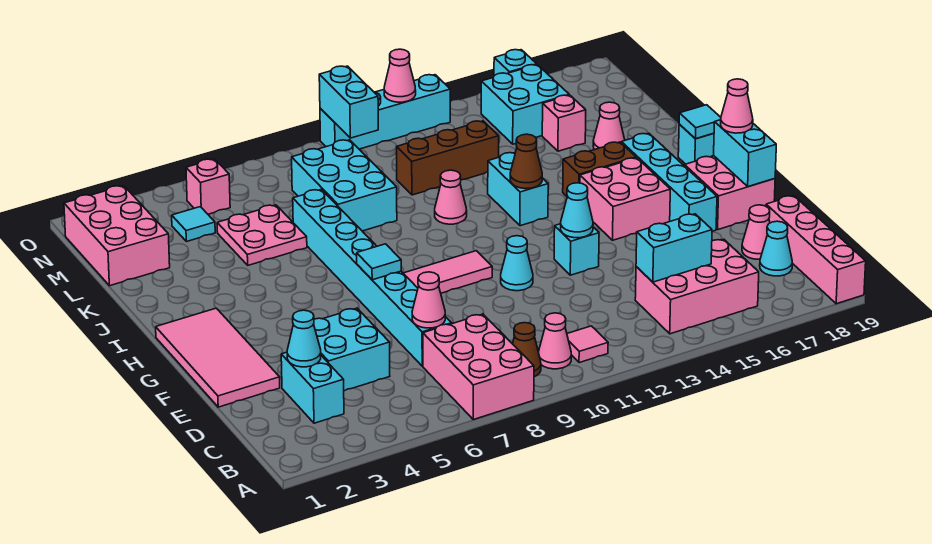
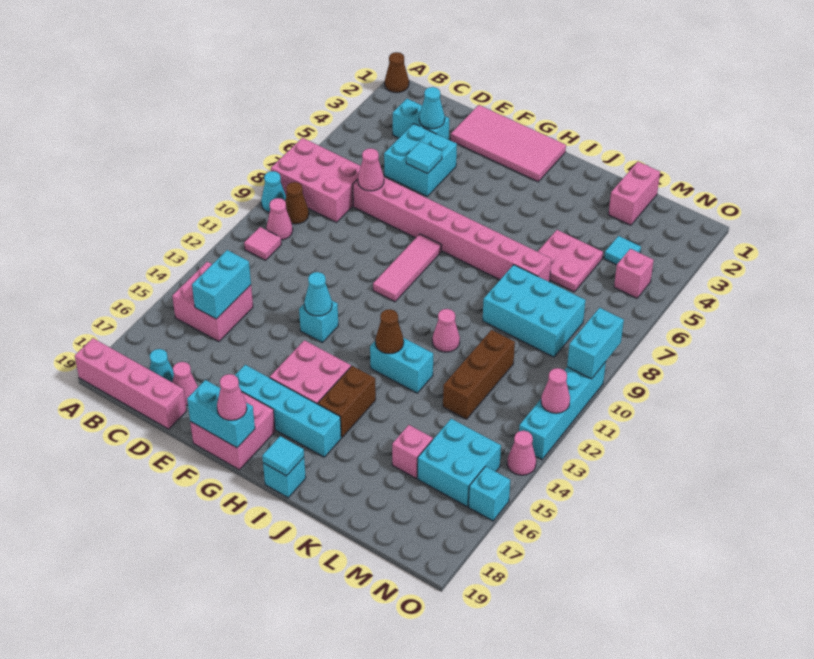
none -> brown 1x1 cone [385,52,409,93]
pink 2x3 brick [635,239,759,334] -> pink 2x2 brick [172,262,253,342]
cyan 1x8 brick [293,189,452,366] -> pink 1x8 brick [353,177,552,282]
cyan 1x1 cone [501,236,533,291] -> cyan 1x1 cone moved to [261,171,286,212]
cyan 1x1 tile [357,244,401,280] -> cyan 1x1 tile moved to [406,141,442,174]
pink 1x1 cone [593,102,625,150] -> pink 1x1 cone moved to [507,431,536,475]
pink 2x3 brick [64,186,170,286] -> pink 1x2 brick [609,162,660,225]
cyan 1x2 brick [319,66,378,138] -> cyan 1x2 brick turned to [567,308,624,379]

